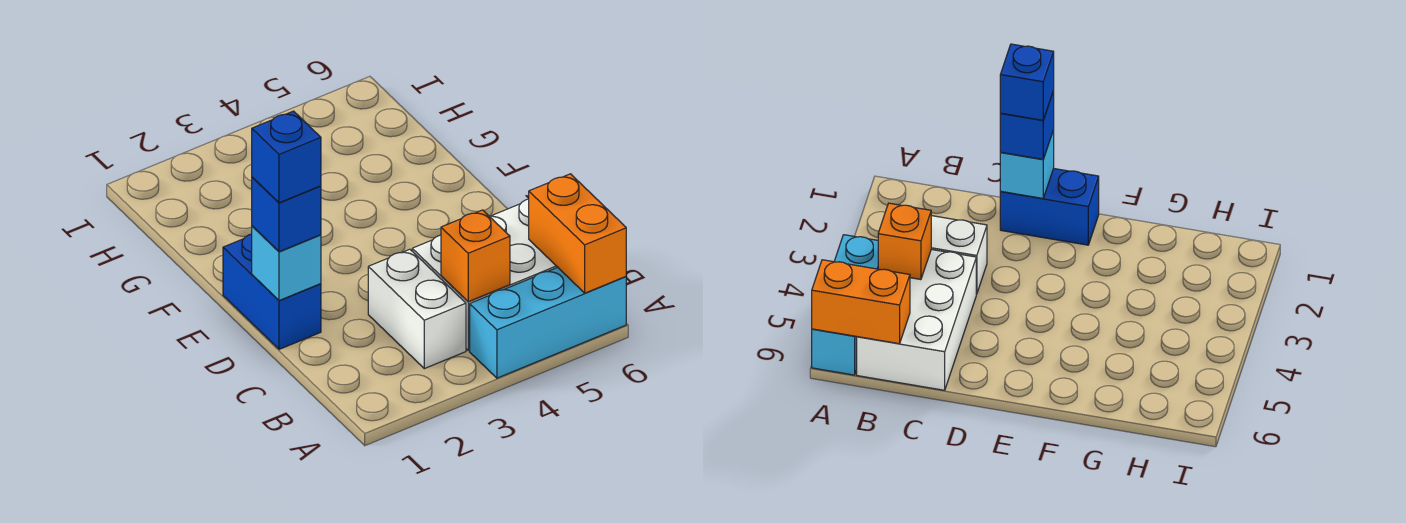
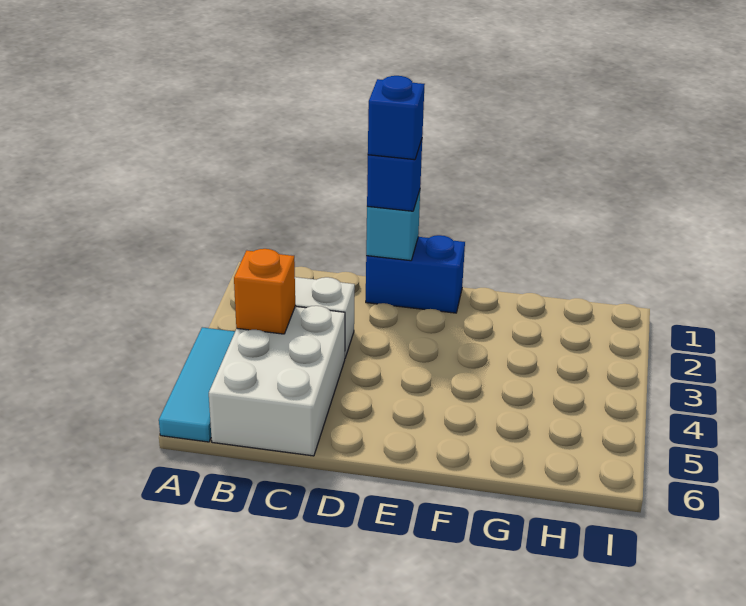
cyan 1x3 brick [470,267,626,378] -> cyan 1x3 tile [159,327,235,442]
orange 1x2 brick [529,174,626,293] -> none

